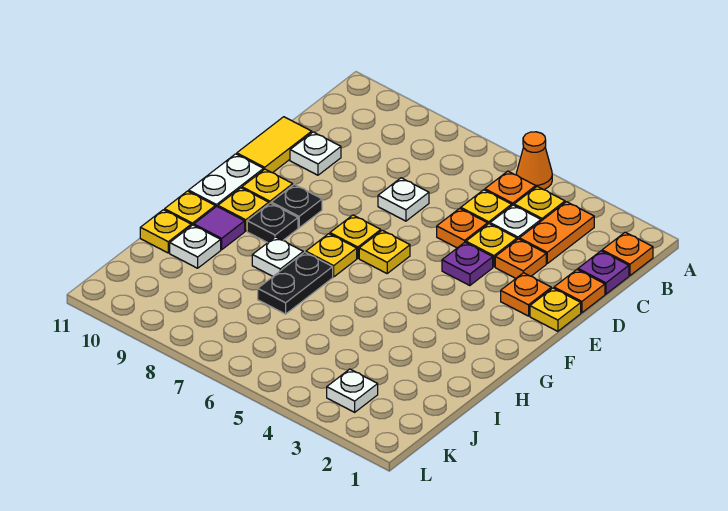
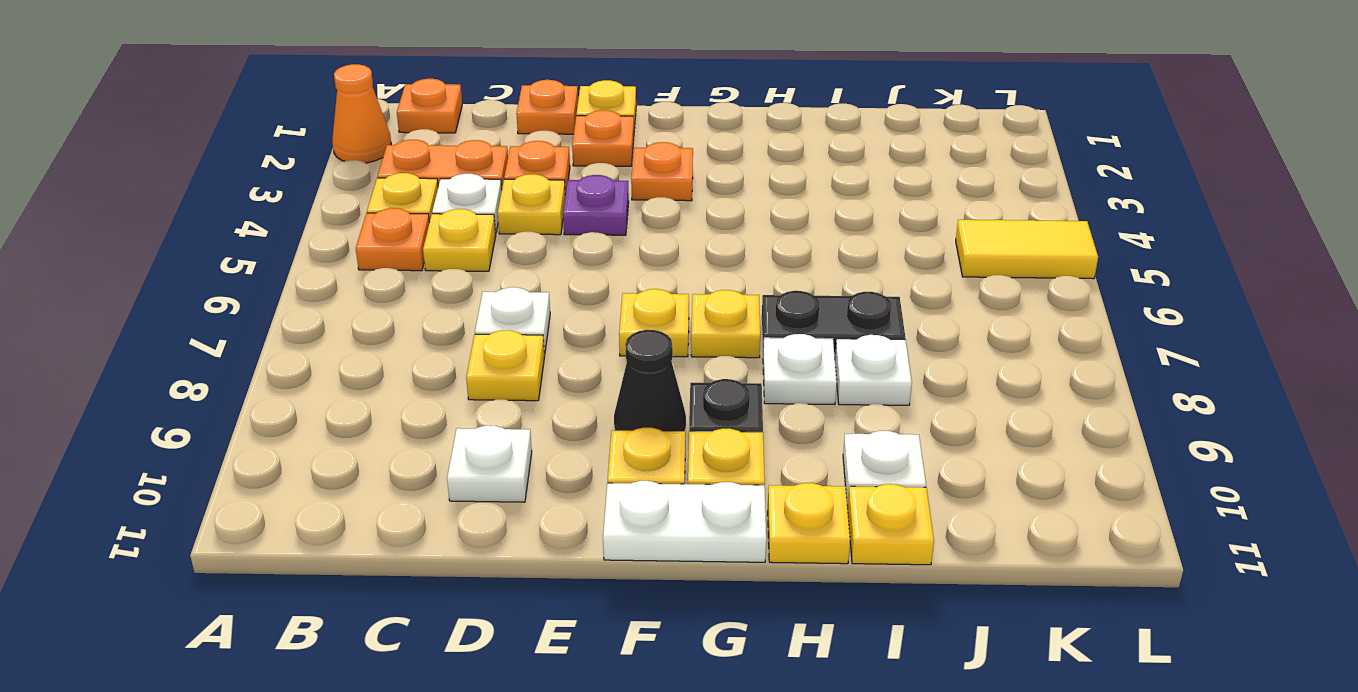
orange 1x1 cone [516,132,552,190] -> orange 1x1 cone moved to [332,64,391,163]
purple 1x1 plate [578,251,629,294] -> none
orange 1x1 plate [437,208,488,248] -> orange 1x1 plate moved to [631,142,693,201]
yellow 1x2 tile [237,117,312,173] -> yellow 1x2 tile moved to [956,220,1098,279]
yellow 1x1 plate [359,230,410,273] -> yellow 1x1 plate moved to [466,330,544,401]
black 1x1 plate [271,184,322,228] -> black 1x1 cone [614,330,686,431]
purple 1x1 tile [194,206,245,250] -> none
white 1x1 plate [327,369,378,412] -> white 1x1 plate moved to [835,335,912,405]

